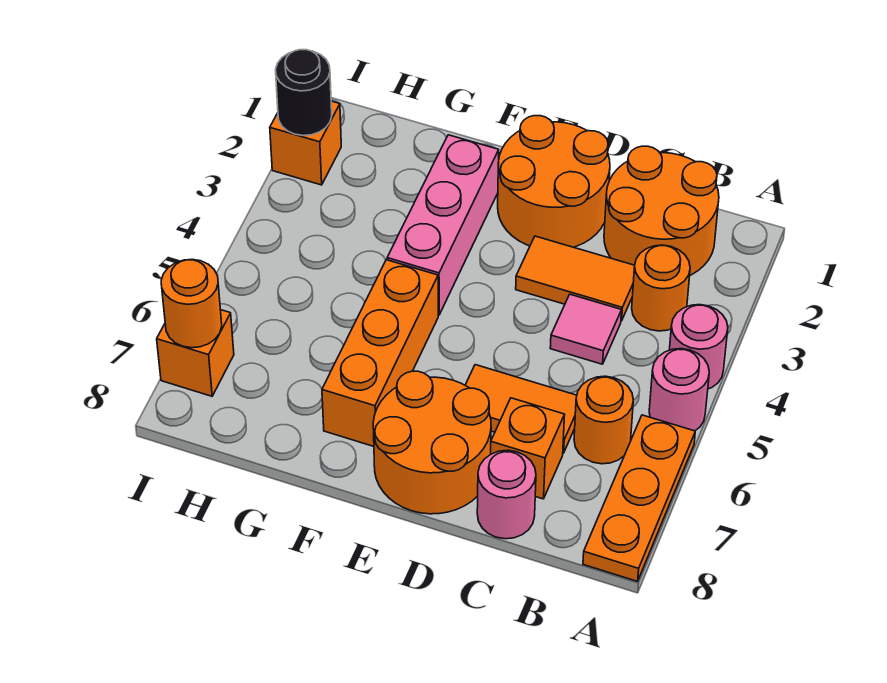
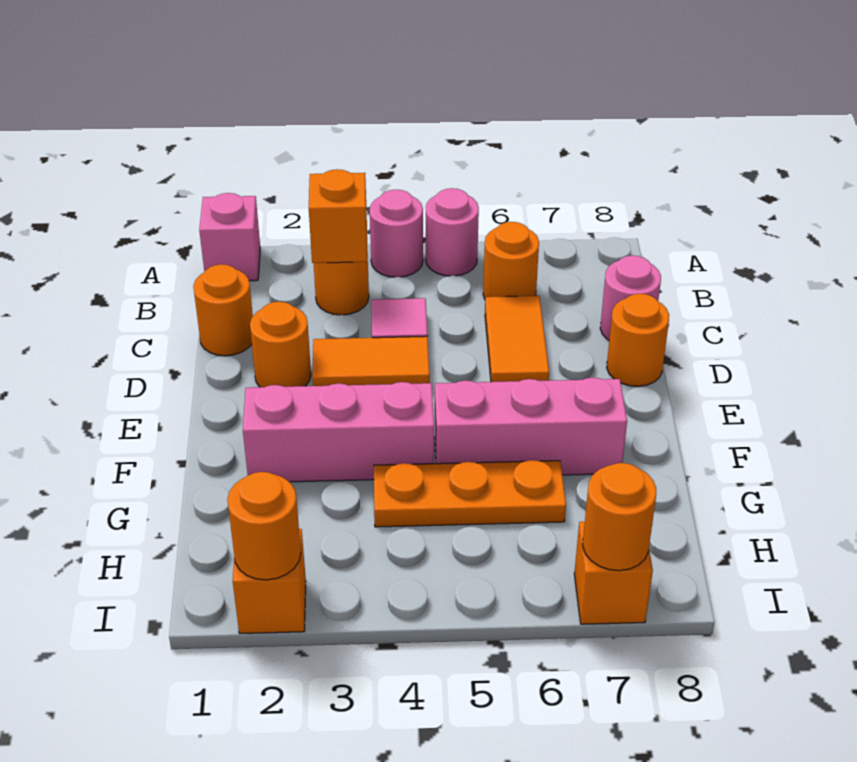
none -> pink 1x1 brick [199,193,260,281]
orange 1x3 plate [583,415,695,581] -> orange 1x3 plate moved to [374,460,566,527]
orange 2x2 round brick [604,146,719,275] -> orange 1x1 round brick [193,264,253,356]
orange 1x2 tile [516,236,635,321] -> orange 1x2 tile turned to [312,336,430,386]
orange 1x1 brick [491,398,565,499] -> orange 1x1 brick moved to [309,169,367,263]
orange 2x2 round brick [498,116,610,247] -> orange 1x1 round brick [250,302,311,387]
orange 2x2 round brick [373,371,491,514] -> orange 1x1 round brick [607,294,669,386]
orange 1x3 brick [322,260,438,446] -> pink 1x3 brick [435,378,627,475]
black 1x1 round brick [276,50,332,135] -> orange 1x1 round brick [227,472,301,580]

